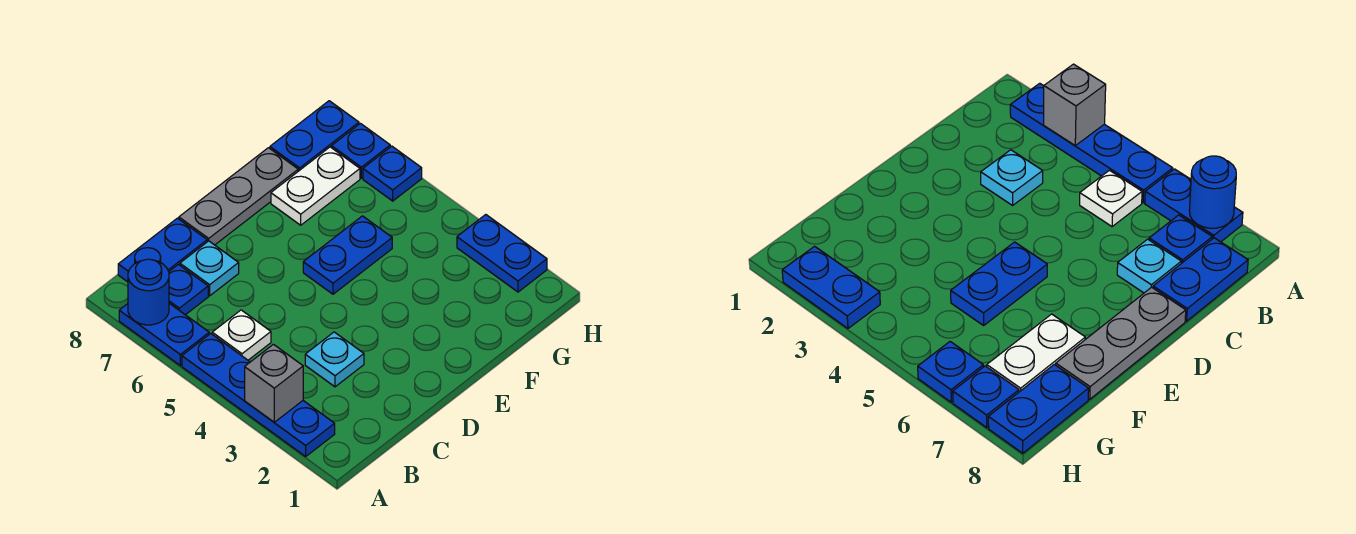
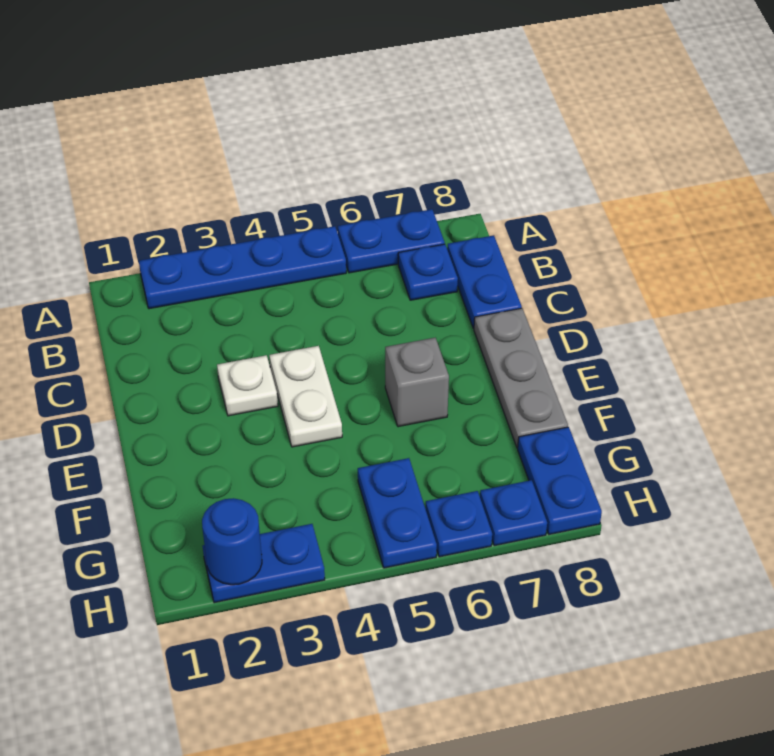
grey 1x1 brick [245,344,303,422] -> grey 1x1 brick moved to [385,338,449,427]
blue 1x1 round brick [128,259,169,325] -> blue 1x1 round brick moved to [202,498,262,585]
white 1x1 plate [212,310,271,360] -> white 1x1 plate moved to [217,355,278,416]
cyan 1x1 plate [305,332,364,387] -> none
cyan 1x1 plate [180,241,239,296] -> none
blue 1x2 plate [303,216,392,294] -> blue 1x2 plate moved to [358,458,437,568]
white 1x2 plate [271,147,360,225] -> white 1x2 plate moved to [269,346,342,447]

